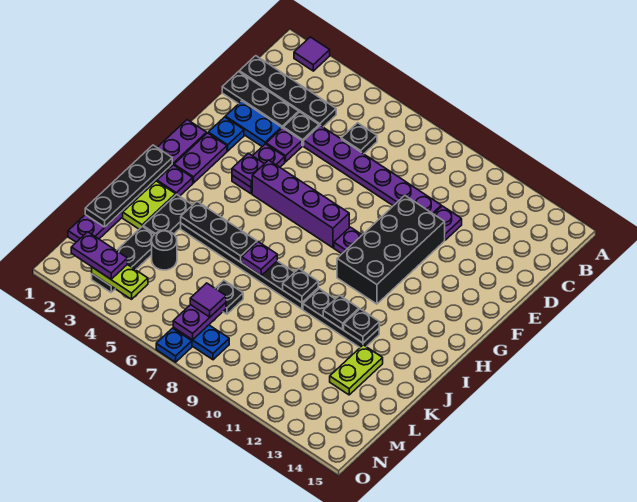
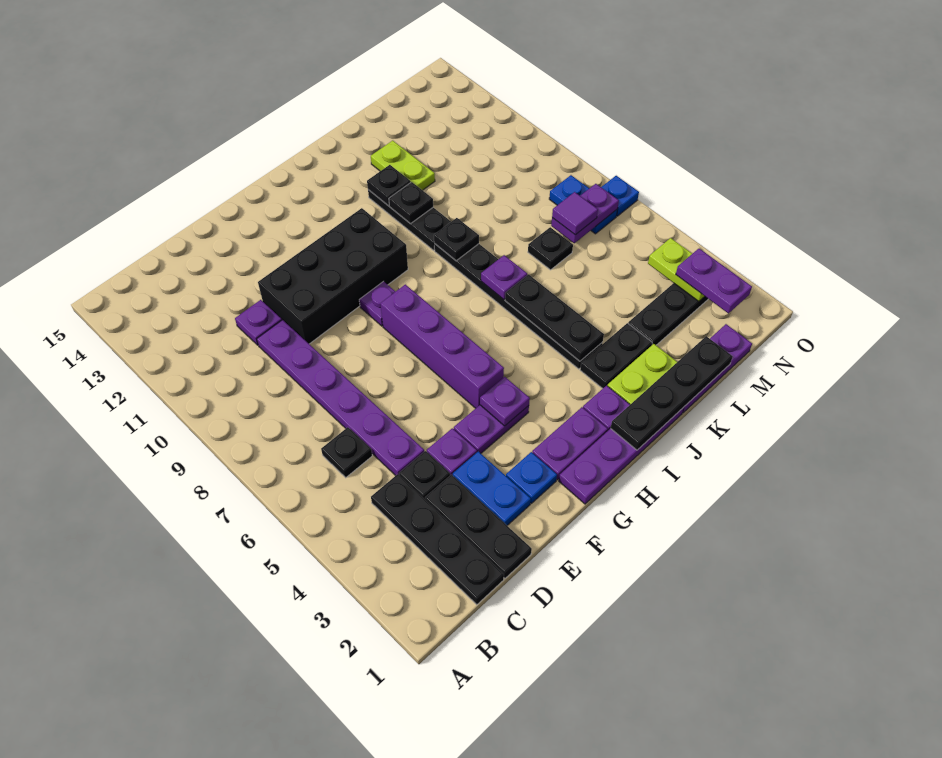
purple 1x1 tile [294,37,330,71] -> none
lime 1x2 plate [330,345,383,395] -> lime 1x2 plate turned to [371,141,435,190]
black 1x1 round brick [152,231,177,270] -> none

